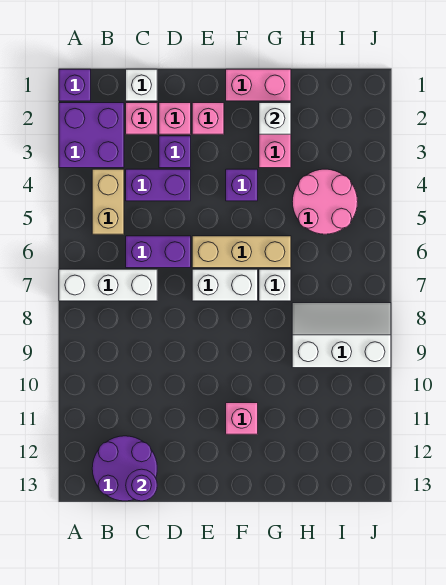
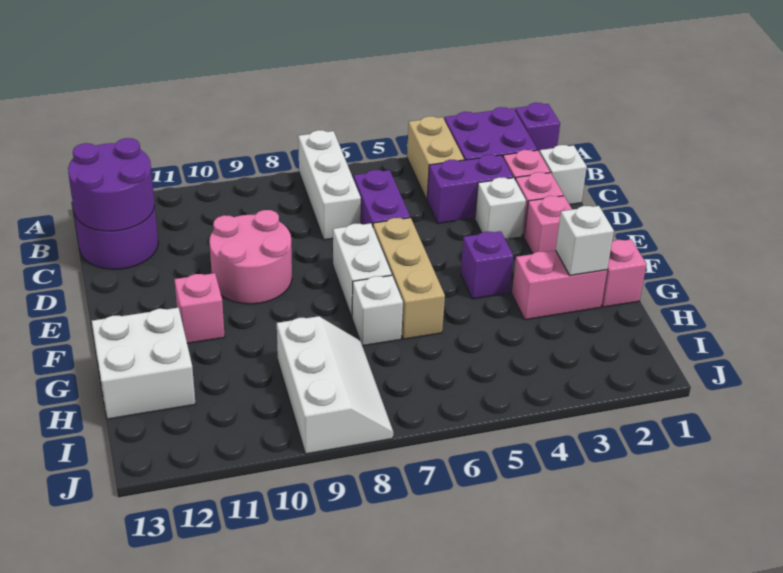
tan 1x2 brick [92,169,124,234] -> tan 1x2 brick turned to [407,116,464,200]
purple 1x2 brick [126,169,191,201] -> purple 1x2 brick turned to [427,155,513,224]
purple 1x1 round brick [126,469,157,501] -> purple 2x2 round brick [68,138,155,231]
purple 1x1 brick [159,136,191,168] -> white 1x1 brick [475,177,526,239]
pink 1x2 brick [226,69,291,101] -> pink 1x1 brick [602,239,647,307]
none -> white 2x2 brick [92,308,196,419]
pink 2x2 round brick [292,169,358,234] -> pink 2x2 round brick moved to [209,210,292,304]

